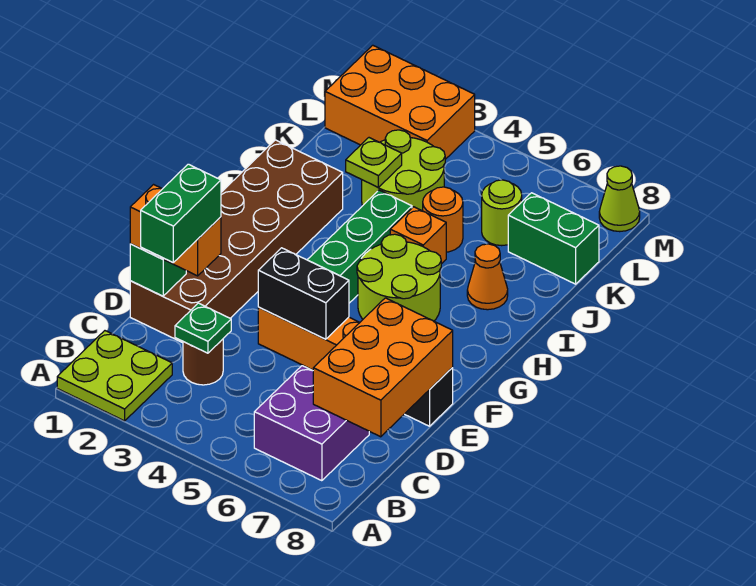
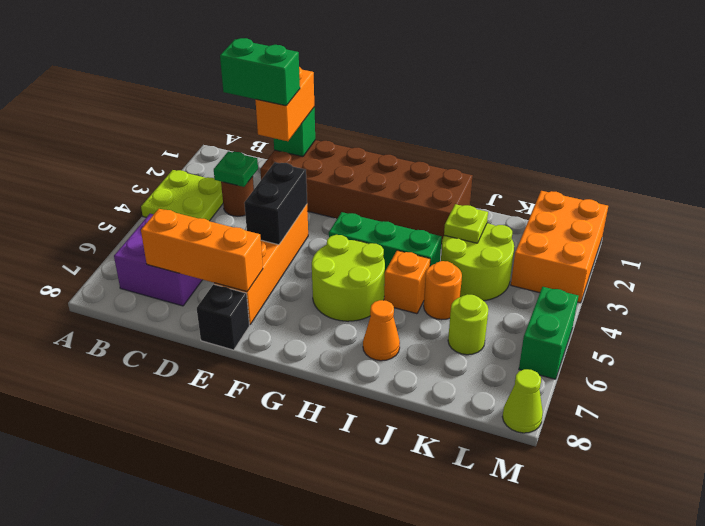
lime 2x2 plate [57,331,172,421] -> lime 2x2 plate moved to [141,170,223,221]
orange 2x3 brick [313,298,453,437] -> orange 1x3 brick [141,209,263,292]
green 1x2 brick [508,193,599,284] -> green 1x2 brick moved to [519,287,578,379]

